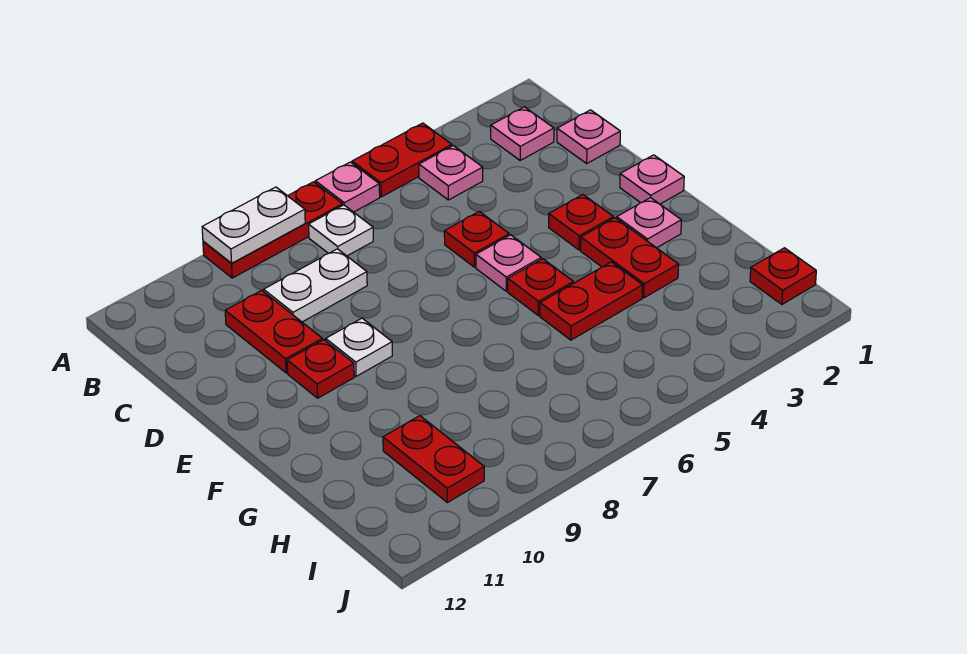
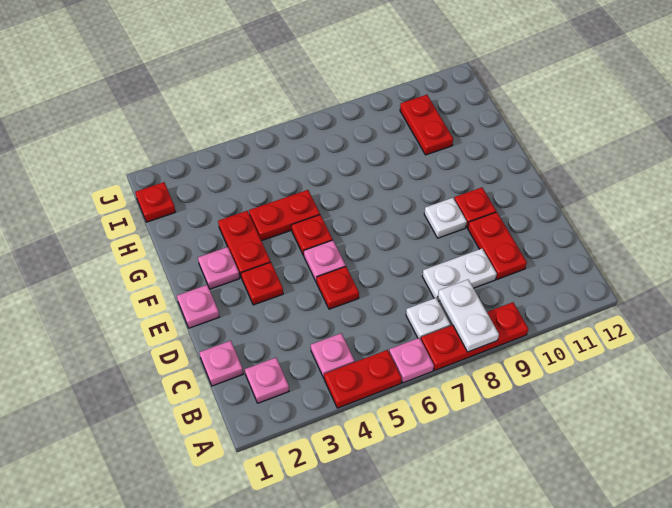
white 1x2 plate [202,187,305,263] -> white 1x2 plate turned to [438,280,499,352]

